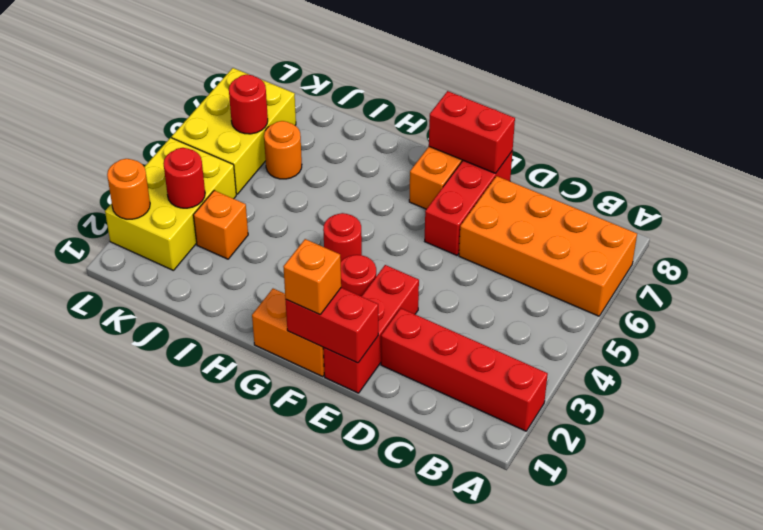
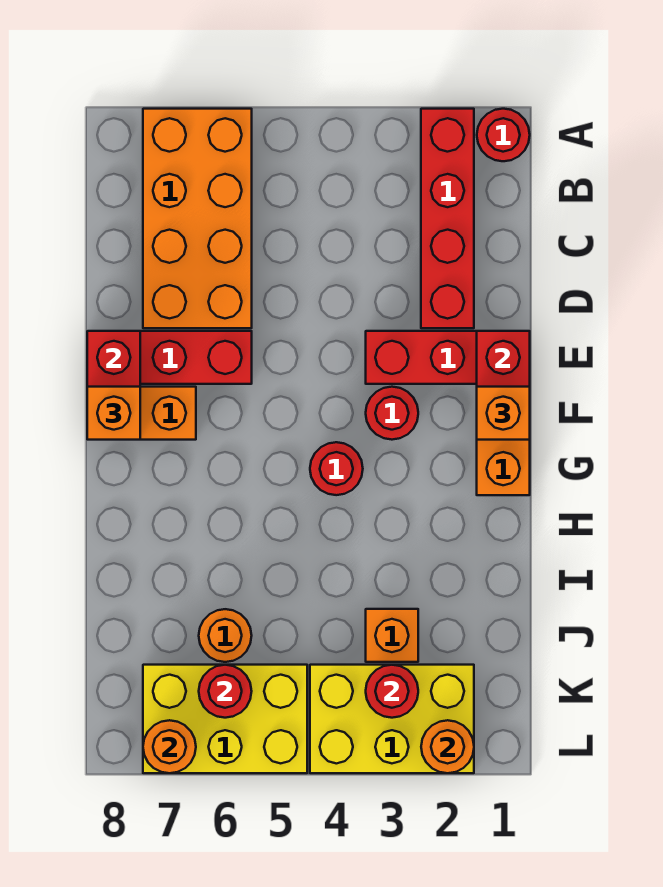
none -> red 1x1 round brick [477,109,530,161]
none -> orange 1x1 brick [87,387,140,440]
none -> orange 1x1 round brick [143,720,196,773]

